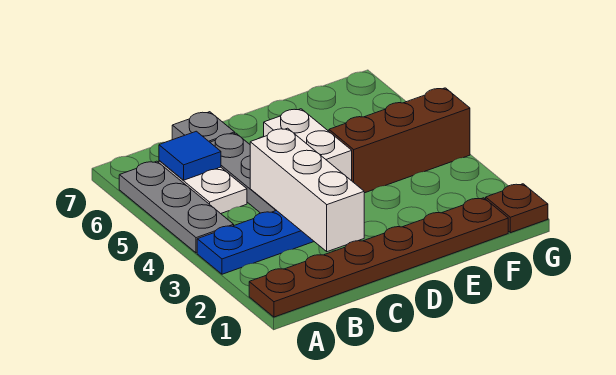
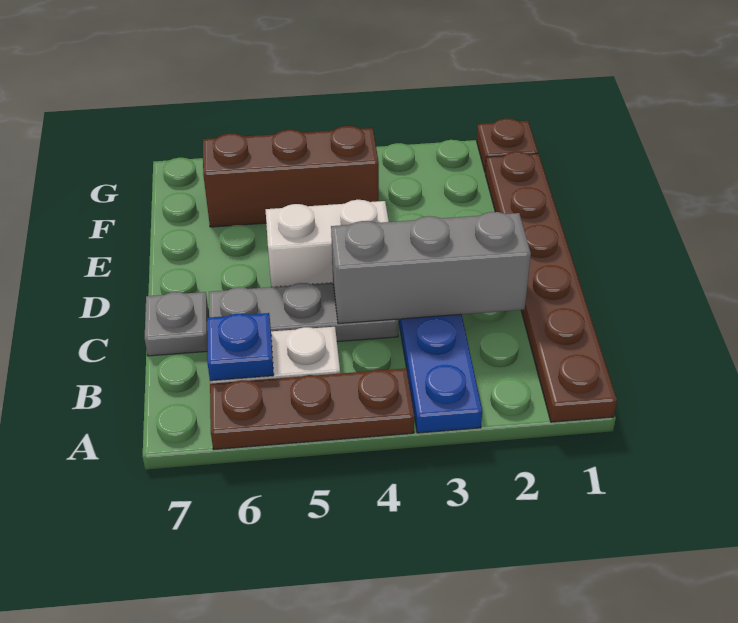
grey 1x3 plate [119,161,234,253] -> brown 1x3 plate [210,368,414,450]
blue 1x1 tile [159,131,221,180] -> blue 1x1 plate [207,313,274,381]
white 1x3 brick [250,128,364,252] -> grey 1x3 brick [331,212,531,324]
brown 1x3 brick [329,88,470,193] -> brown 1x3 brick turned to [203,126,379,227]

